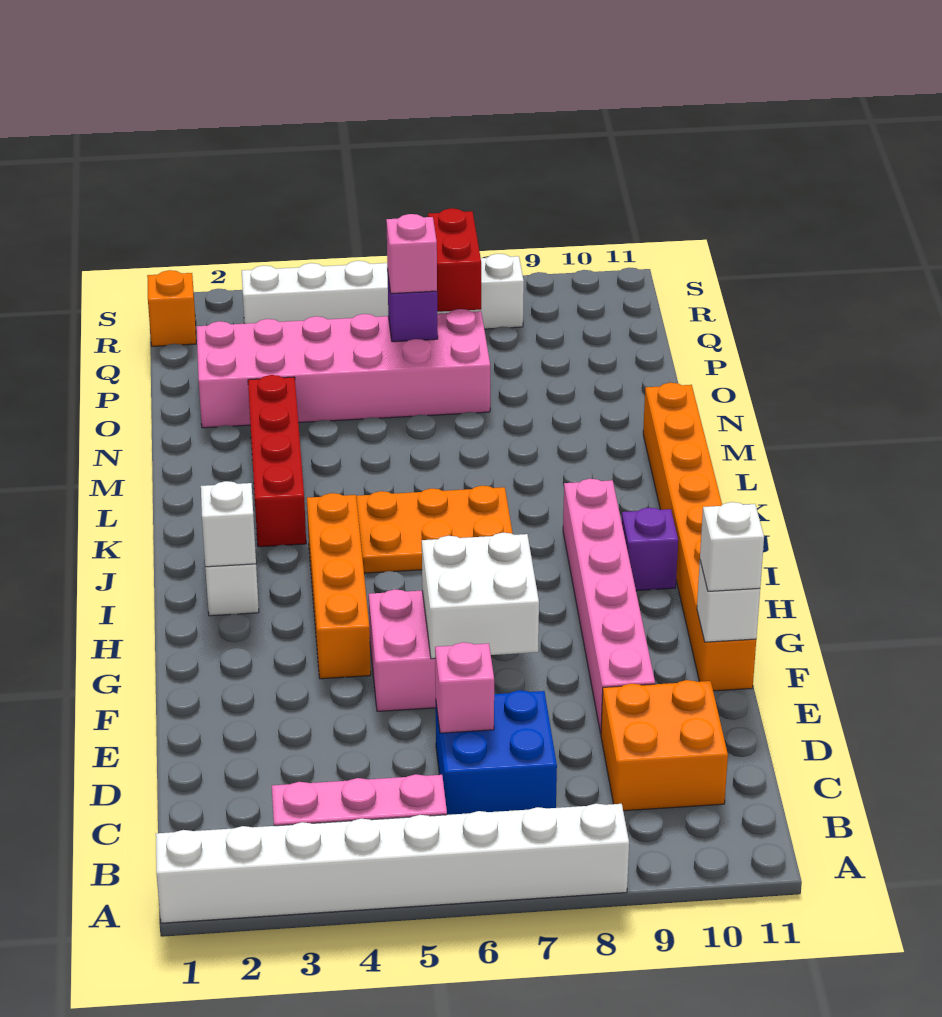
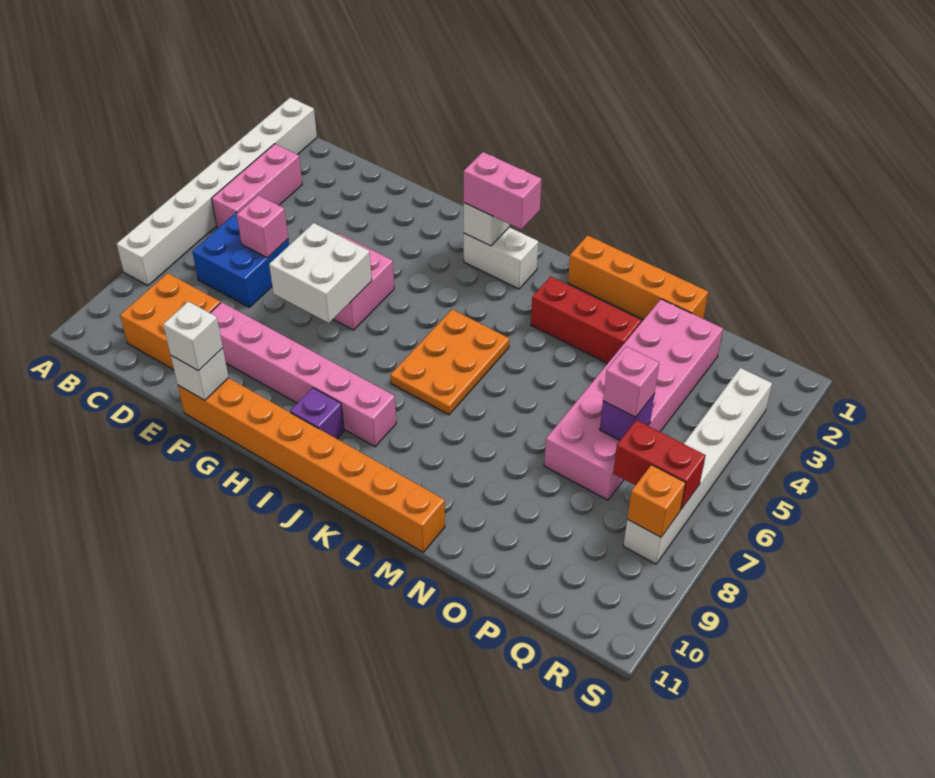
orange 1x4 brick [307,493,371,679] -> orange 1x4 brick moved to [568,235,708,320]
none -> pink 1x2 brick [464,152,541,229]
red 1x4 brick [248,375,306,547] -> red 1x3 brick [531,277,641,364]
orange 1x1 brick [147,270,196,346] -> orange 1x1 brick moved to [627,465,686,537]

